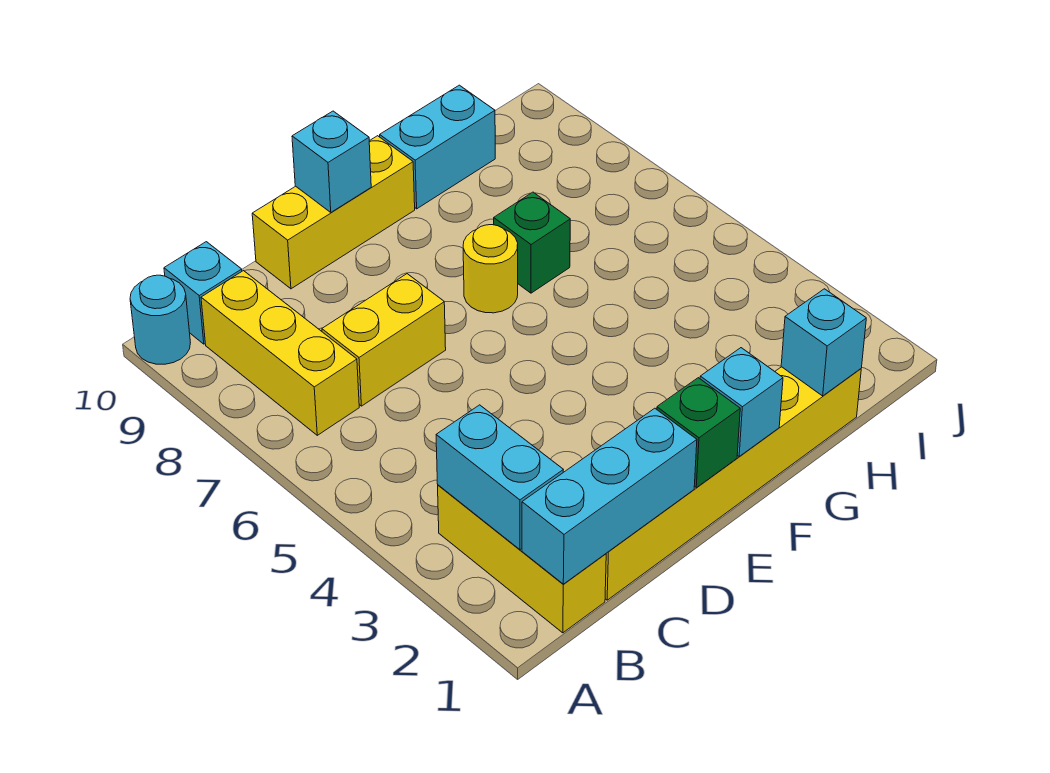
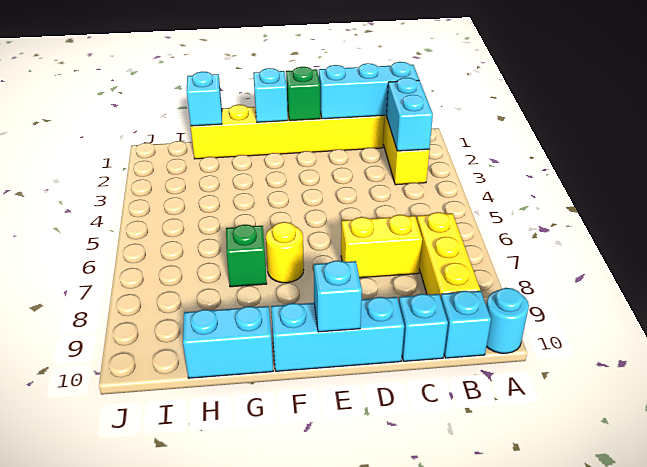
none -> cyan 1x1 brick [399,294,448,361]
yellow 1x3 brick [252,136,415,289] -> cyan 1x3 brick [271,297,404,371]

